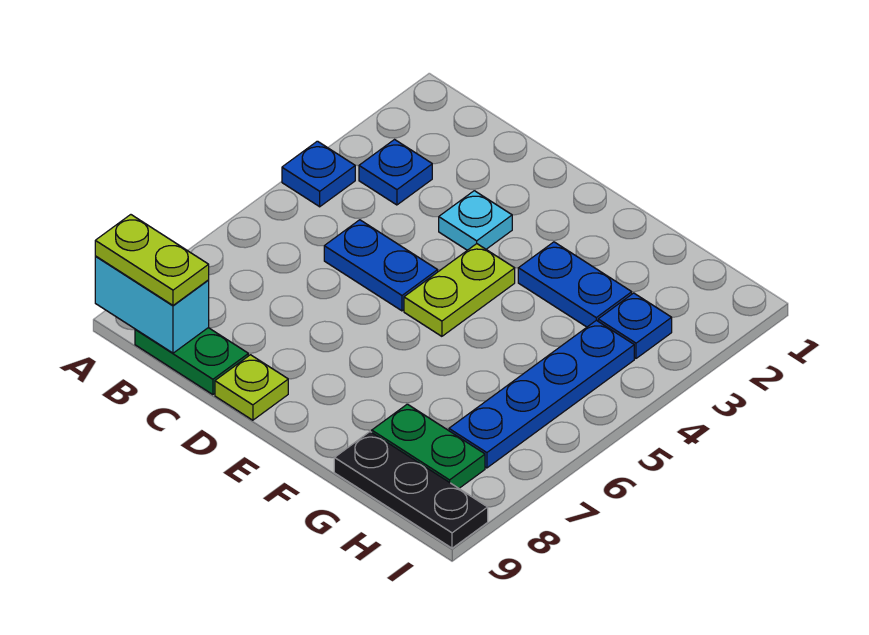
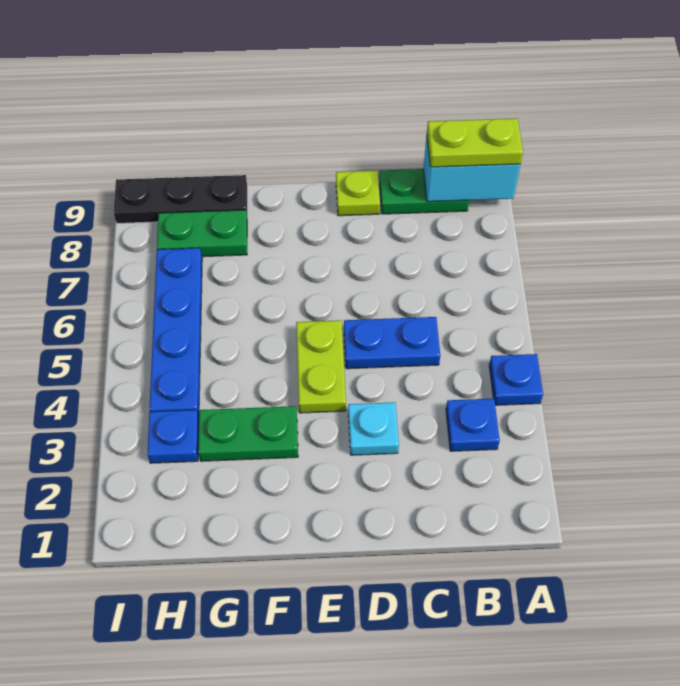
blue 1x2 plate [518,242,632,327] -> green 1x2 plate [198,406,298,461]

